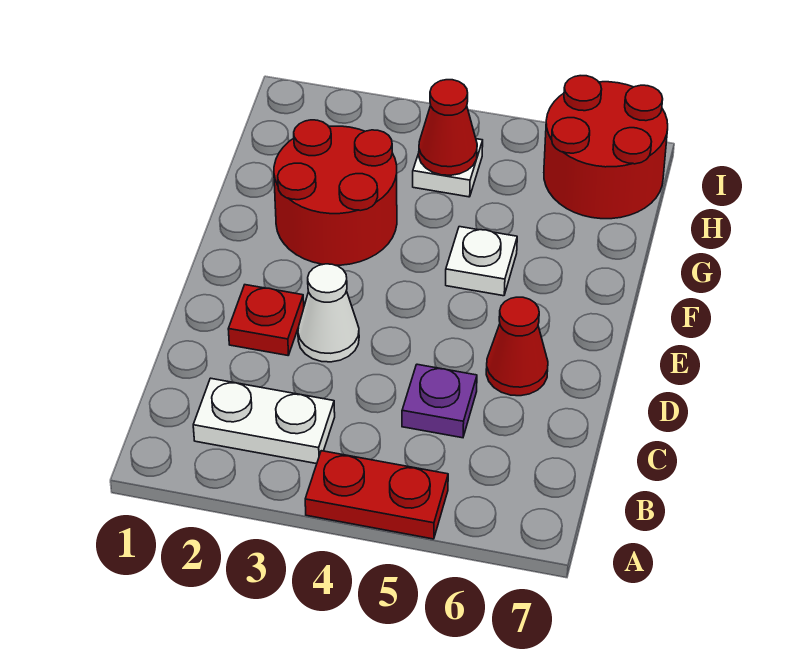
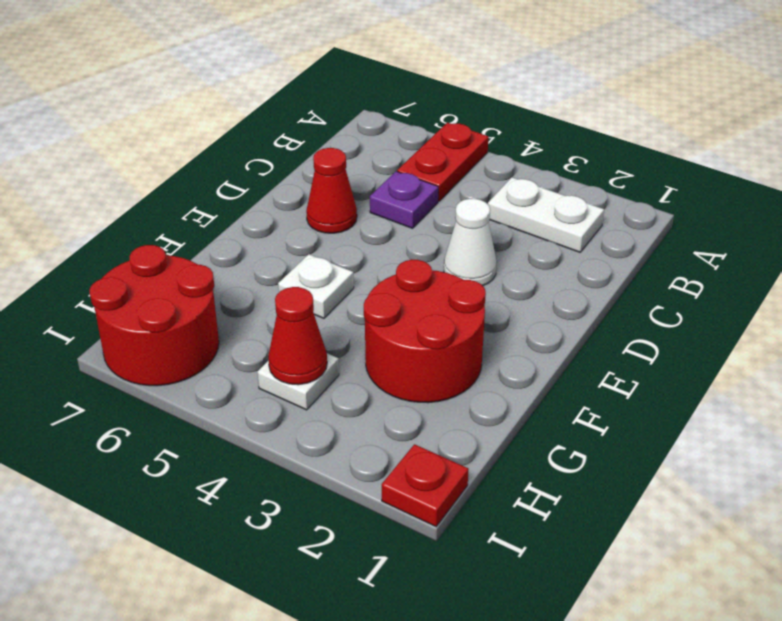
red 1x2 plate [305,451,448,539] -> red 1x2 plate turned to [397,123,489,201]
red 1x1 plate [228,285,304,355] -> red 1x1 plate moved to [382,444,469,527]

